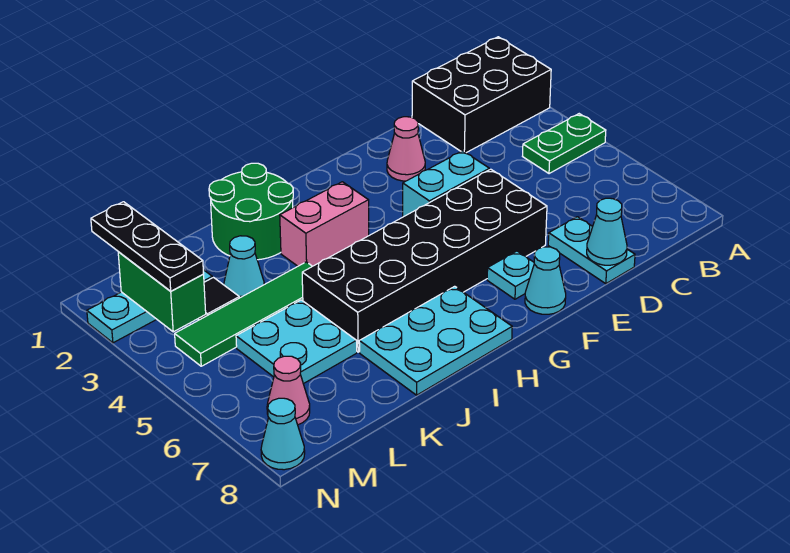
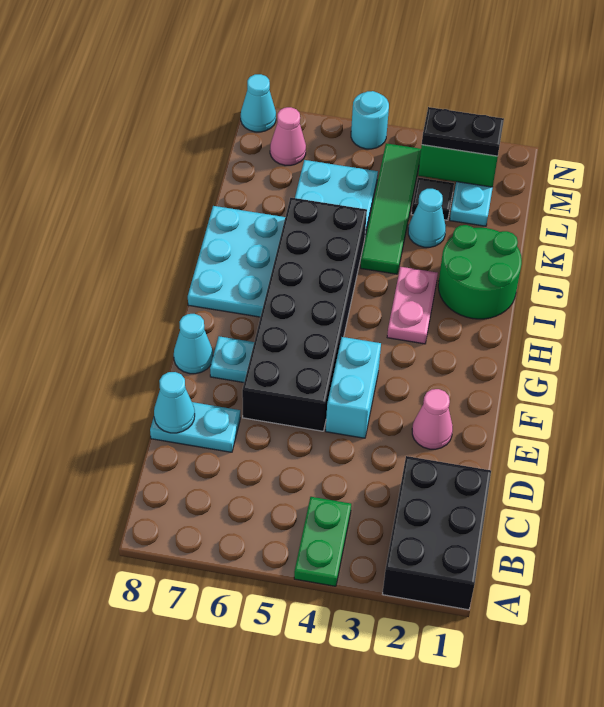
pink 1x2 brick [280,182,369,266] -> pink 1x2 plate [387,267,438,344]
black 1x3 plate [91,202,204,291] -> black 1x2 plate [422,107,504,156]
none -> cyan 1x1 round brick [351,91,389,149]

